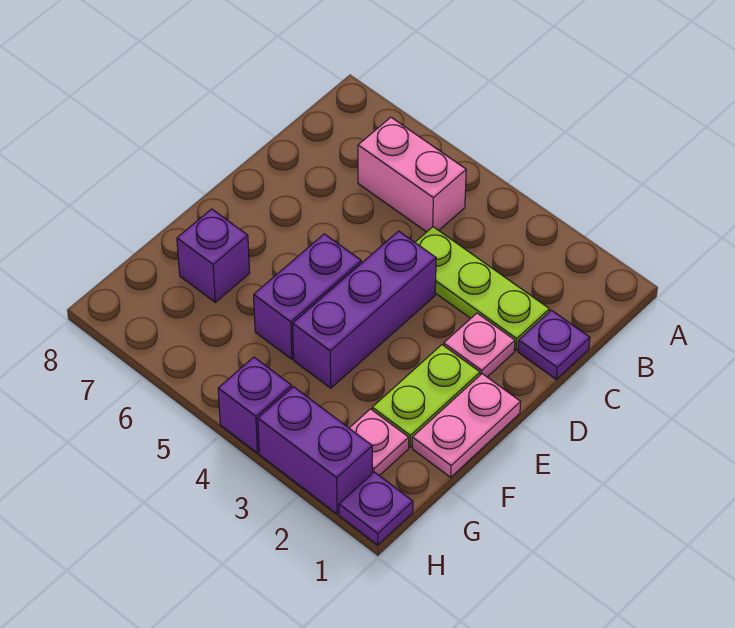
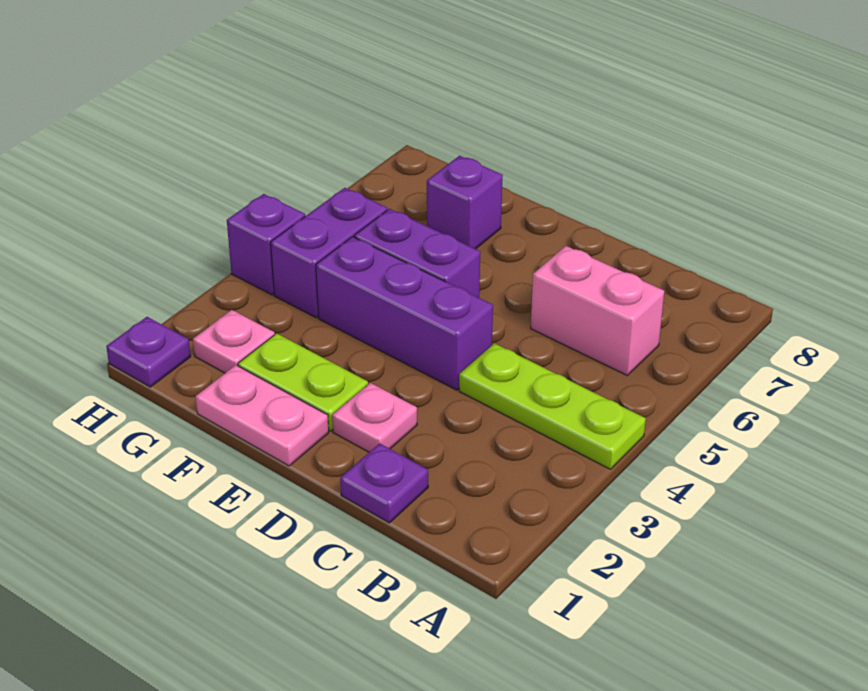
pink 1x2 brick [358,117,466,232] -> pink 1x2 brick turned to [531,246,664,375]
lime 1x3 plate [415,227,549,350] -> lime 1x3 plate turned to [459,343,646,469]
purple 1x2 brick [258,387,372,514] -> purple 1x2 brick moved to [271,188,387,318]

